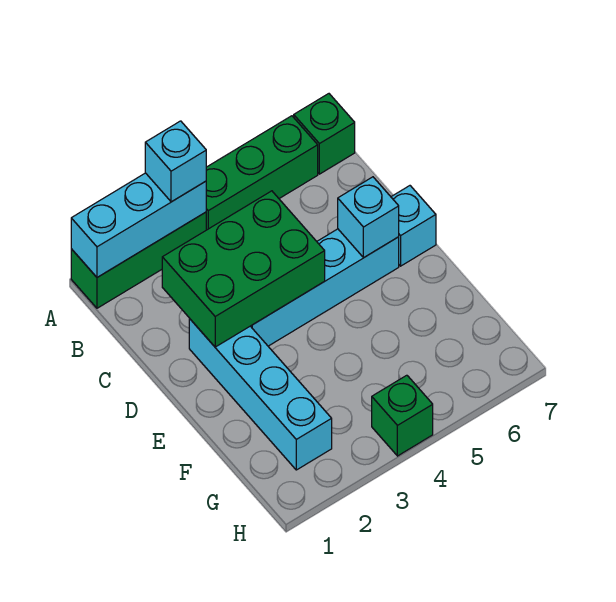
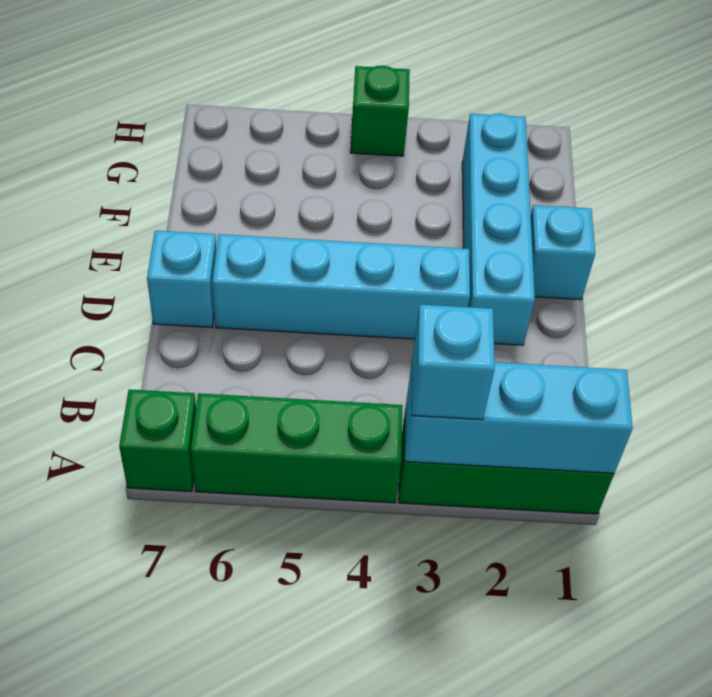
green 2x3 brick [162,191,325,347] -> none
cyan 1x1 brick [338,177,399,258] -> cyan 1x1 brick moved to [531,205,595,300]

